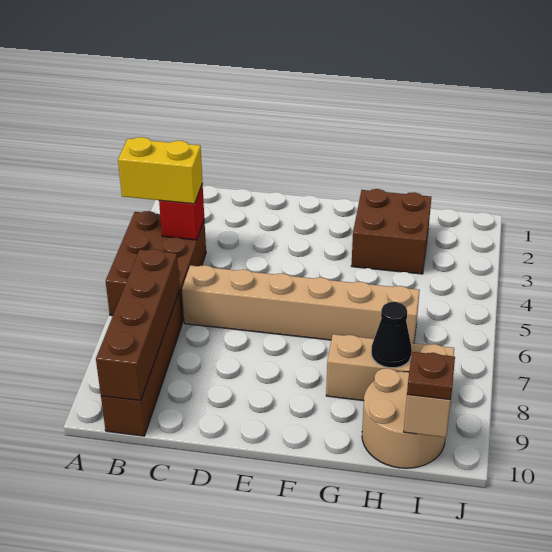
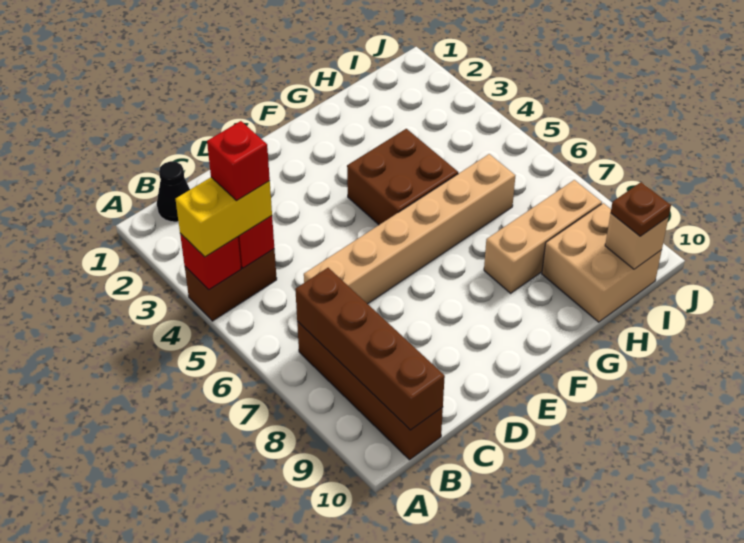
brown 2x3 brick [106,211,206,323] -> brown 1x2 brick [185,249,277,321]
none -> red 1x1 brick [180,233,241,290]
none -> red 1x1 brick [207,121,270,201]
brown 2x2 brick [351,189,431,274] -> brown 2x2 brick moved to [347,129,458,225]
black 1x1 cone [371,302,412,368] -> black 1x1 cone moved to [157,161,190,222]
tan 2x2 round brick [362,368,445,468] -> tan 2x2 brick [542,203,662,322]

